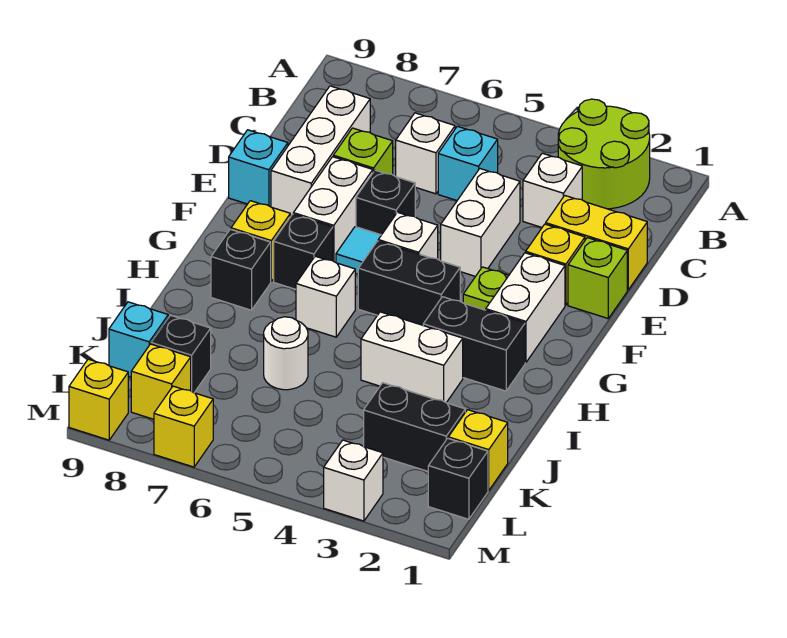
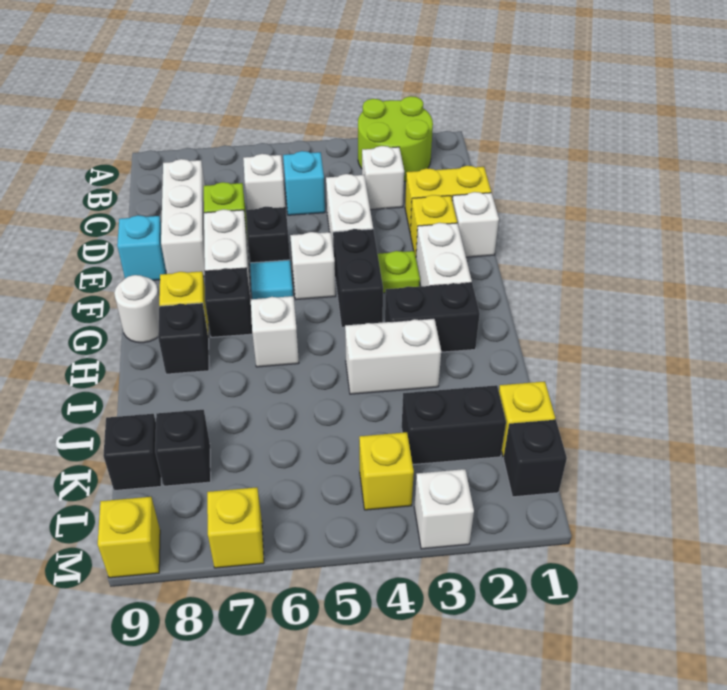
lime 1x1 brick [568,238,627,318] -> white 1x1 brick [452,192,499,257]
black 1x2 brick [358,241,460,325] -> black 1x2 brick turned to [333,229,383,327]
white 1x1 round brick [264,317,308,390] -> white 1x1 round brick moved to [114,275,159,343]
cyan 1x1 brick [109,302,168,377] -> black 1x1 brick [103,414,161,491]
yellow 1x1 brick [131,344,191,419] -> yellow 1x1 brick moved to [359,432,414,510]

